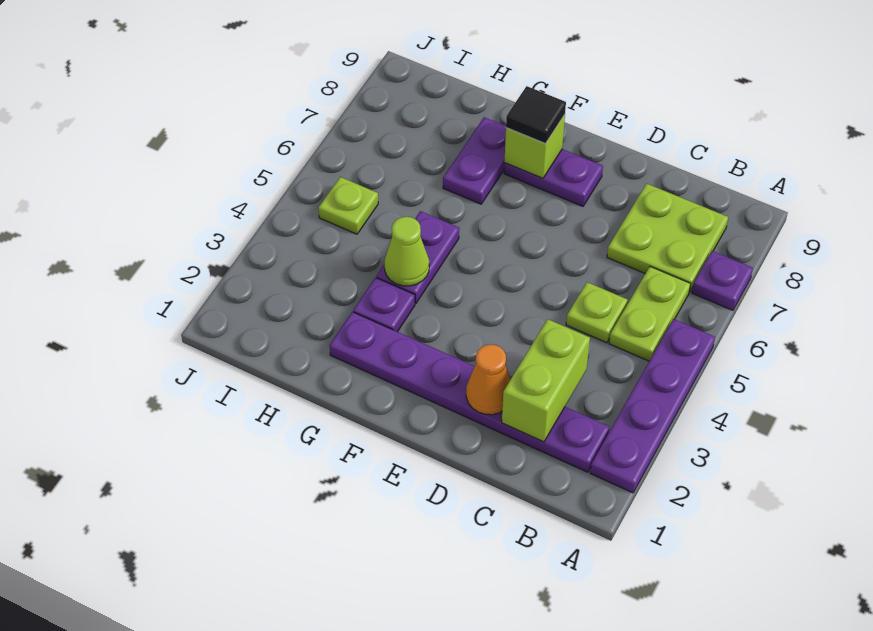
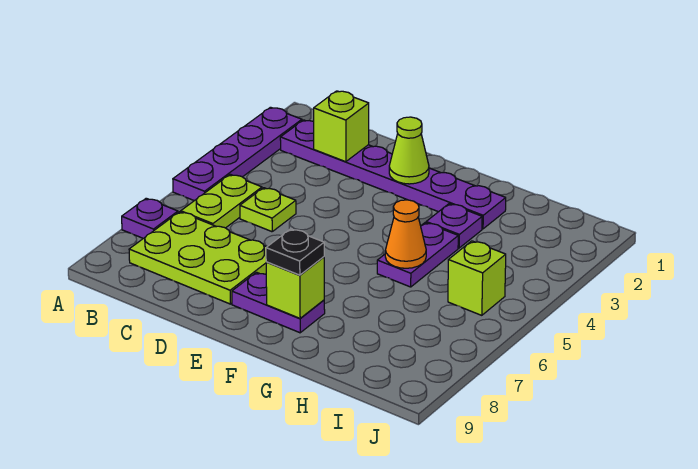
lime 2x2 plate [607,184,728,292] -> lime 2x3 plate [129,212,266,304]
lime 1x2 brick [502,319,590,442] -> lime 1x1 brick [314,91,369,162]
orange 1x1 cone [466,344,510,415] -> orange 1x1 cone moved to [385,200,426,268]
black 1x1 tile [506,86,566,144] -> black 1x1 plate [266,229,324,275]
lime 1x1 cone [385,217,429,286] -> lime 1x1 cone moved to [389,117,429,184]
purple 1x2 plate [443,117,506,204] -> none
lime 1x1 plate [318,177,378,234] -> lime 1x1 brick [448,241,506,315]

